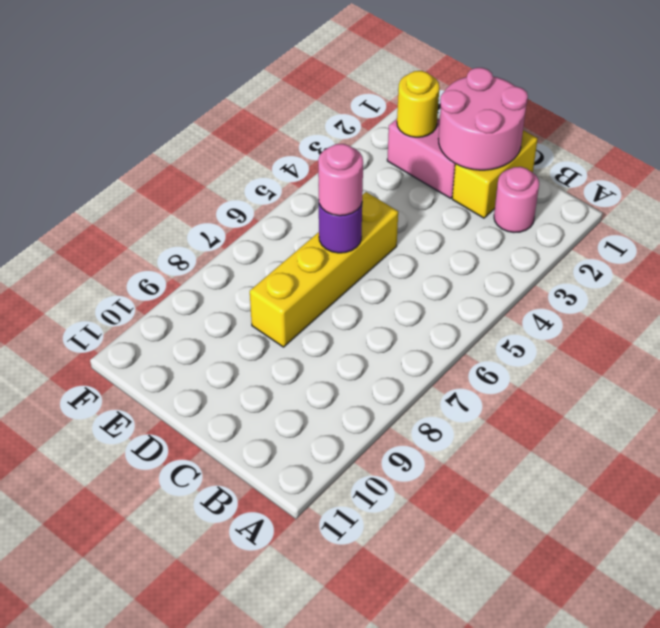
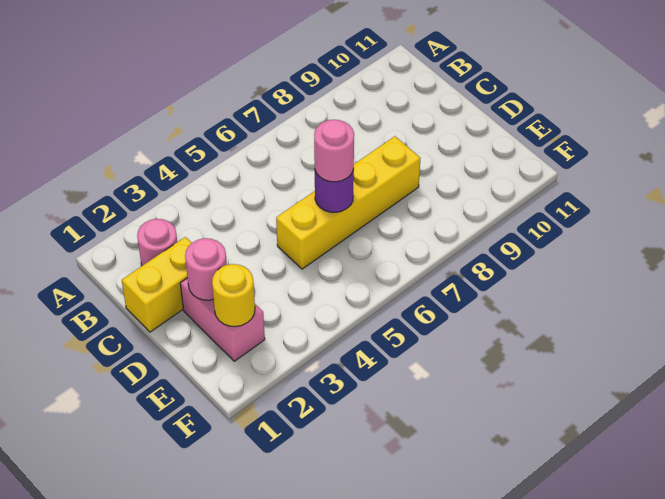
pink 2x2 round brick [438,68,528,170] -> pink 1x1 round brick [185,238,227,300]

